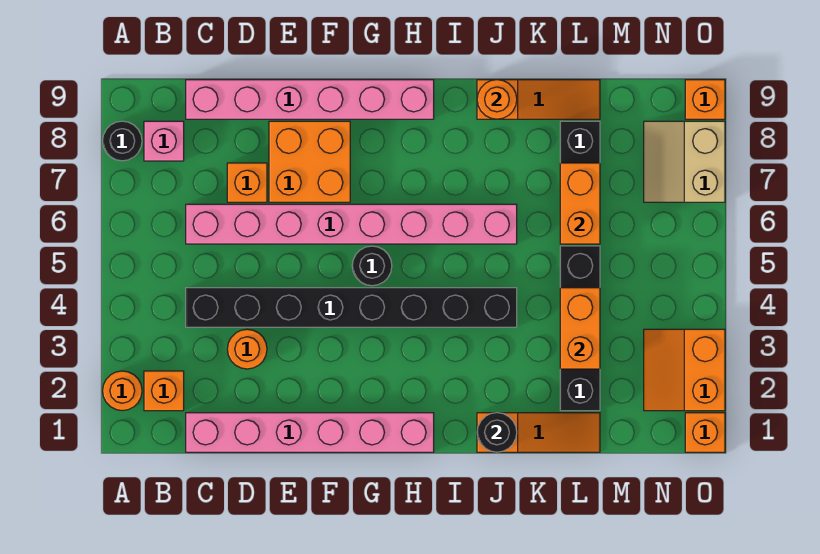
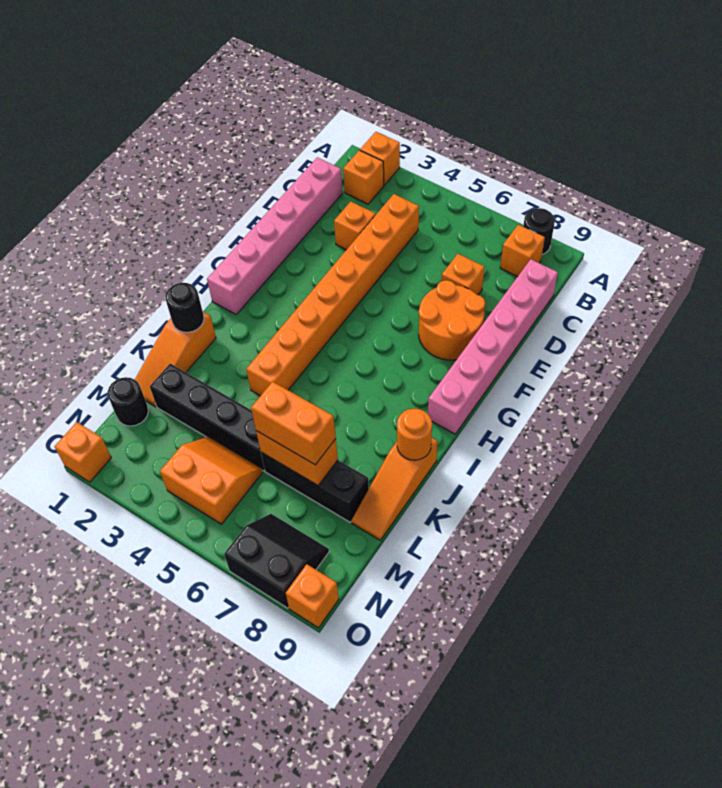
orange 1x1 round brick [103,371,142,411] -> orange 1x1 brick [360,132,400,185]
pink 1x1 brick [144,121,184,161] -> orange 1x1 brick [500,225,545,277]
black 1x8 brick [186,288,517,327] -> orange 1x8 brick [246,194,419,396]
pink 1x8 brick [186,204,517,244] -> none
orange 1x1 round brick [227,329,267,369] -> orange 1x1 brick [334,201,376,250]
orange 2x2 brick [269,121,350,202] -> orange 2x2 round brick [419,280,485,360]
black 1x1 round brick [352,246,392,286] -> black 1x1 round brick moved to [108,377,148,426]
orange 1x2 brick [560,288,600,369] -> orange 1x2 brick moved to [251,382,336,465]
orange 2x2 slope [644,329,725,411] -> orange 2x2 slope moved to [160,437,263,524]
tan 2x2 slope [644,121,725,202] -> black 2x2 slope [224,514,329,608]

